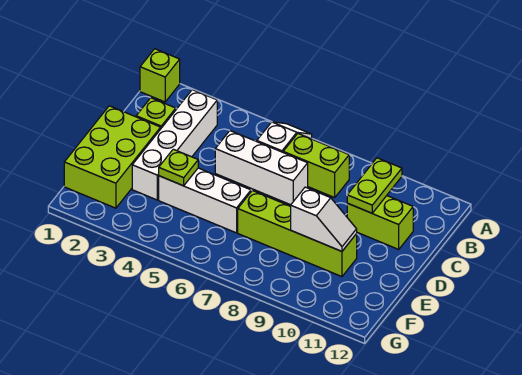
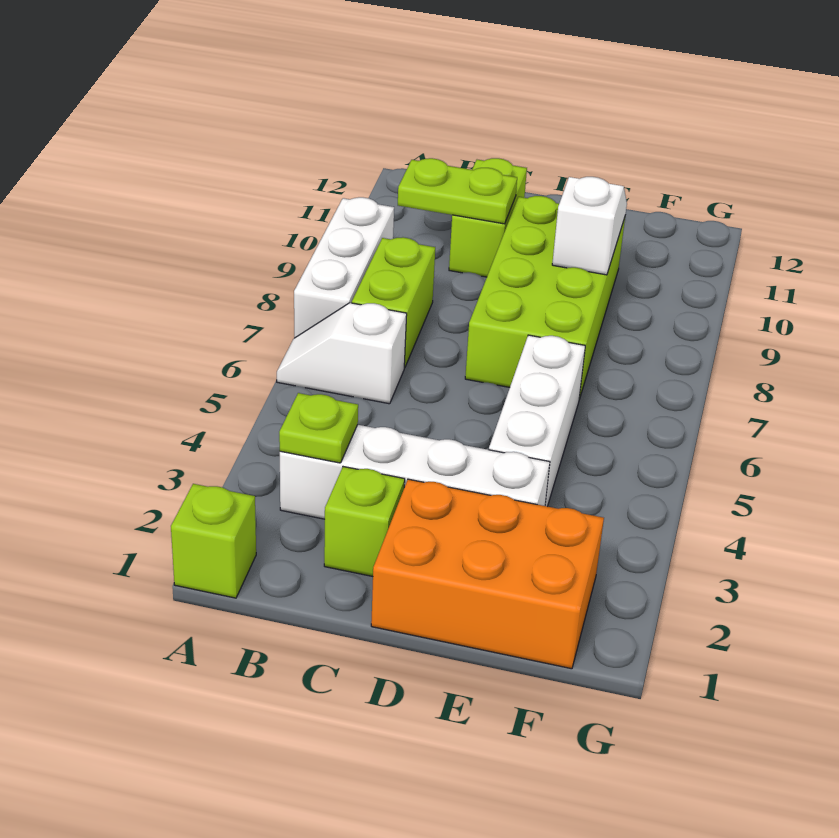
white 1x3 brick [215,131,308,205] -> white 1x3 brick moved to [294,197,394,338]
lime 2x3 brick [64,106,161,208] -> orange 2x3 brick [371,479,604,669]
lime 1x1 plate [159,149,198,186] -> lime 1x1 plate moved to [279,393,358,463]
lime 1x4 brick [238,191,357,277] -> lime 2x4 brick [465,196,625,399]

